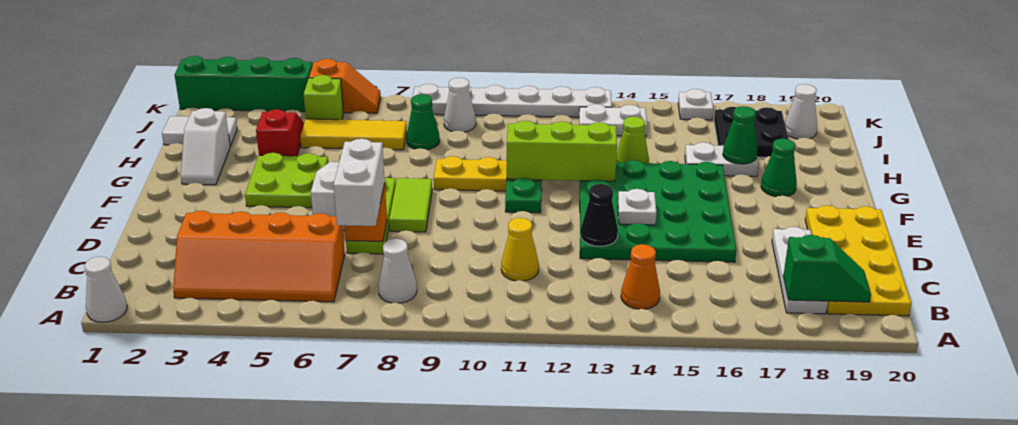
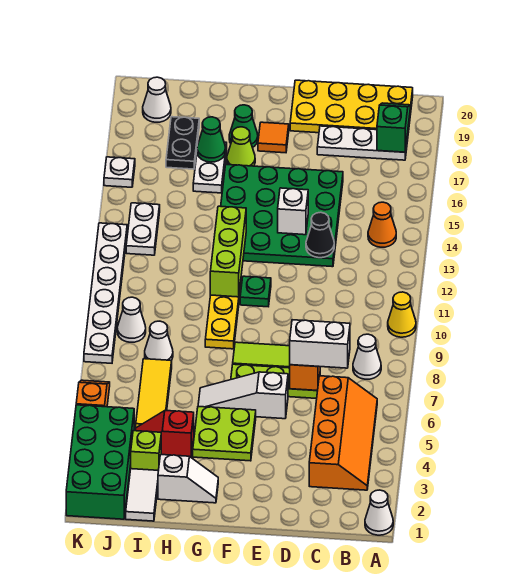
yellow 1x1 cone [501,218,539,281] -> yellow 1x1 cone moved to [388,292,416,337]
white 1x1 plate [618,189,656,225] -> white 1x1 brick [278,188,308,235]
none -> orange 1x1 tile [258,122,289,153]
lime 1x1 cone [616,117,649,163] -> lime 1x1 cone moved to [227,127,255,166]
green 1x1 cone [407,94,440,150] -> white 1x1 cone [145,321,173,360]
black 2x2 plate [714,107,788,157] -> black 1x2 plate [166,117,199,169]
lime 1x1 brick [303,75,344,120] -> lime 1x1 brick moved to [131,431,161,470]
green 1x4 brick [175,56,313,112] -> green 2x4 brick [66,405,134,519]

